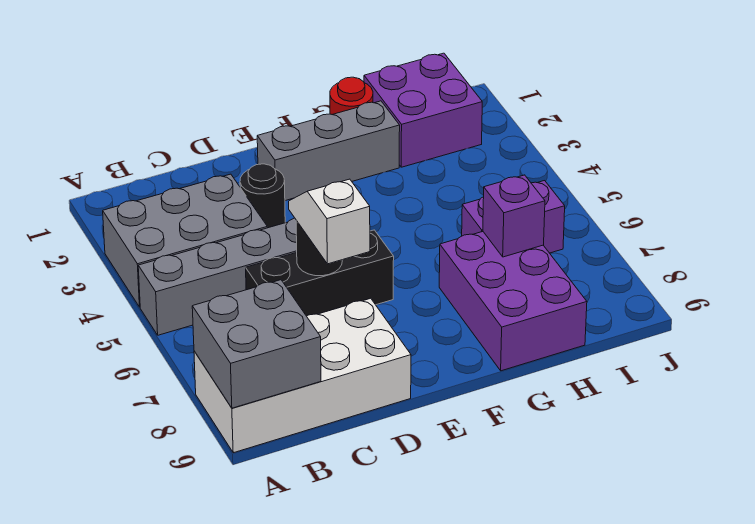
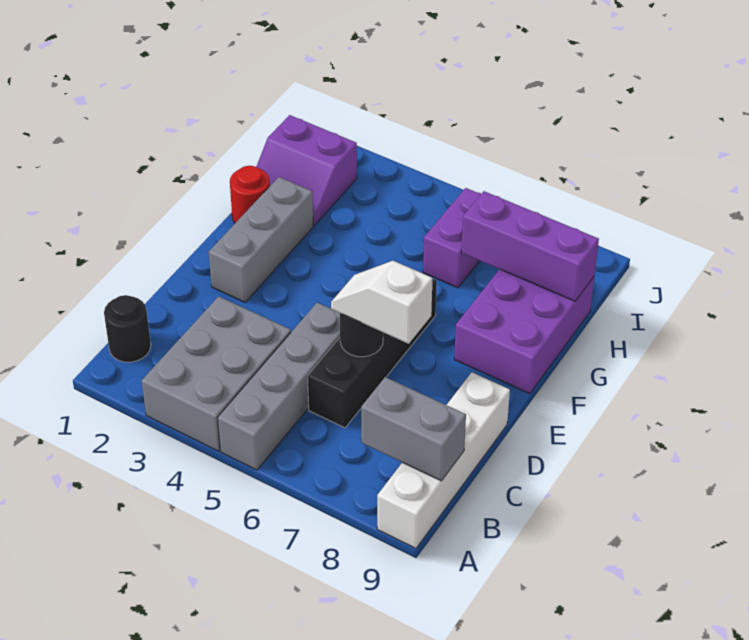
white 2x4 brick [194,298,411,453] -> white 1x4 brick [377,372,510,548]
grey 2x2 brick [192,280,321,408] -> grey 1x2 brick [361,377,466,481]
black 1x3 brick [246,230,394,316] -> black 1x4 brick [308,279,437,428]
black 1x1 round brick [240,164,285,228] -> black 1x1 round brick moved to [104,295,151,362]
purple 2x3 brick [439,232,587,371] -> purple 2x3 brick turned to [454,269,594,394]
purple 2x2 brick [364,53,482,167] -> purple 2x2 slope [256,115,357,225]
purple 1x1 brick [483,175,545,257] -> purple 1x3 brick [461,191,599,301]

